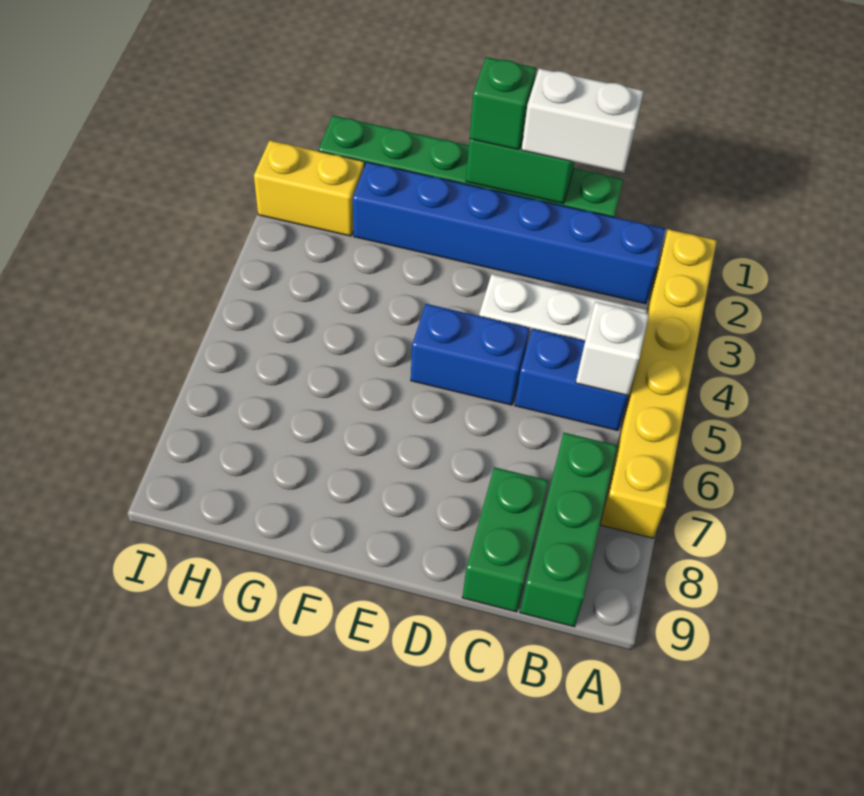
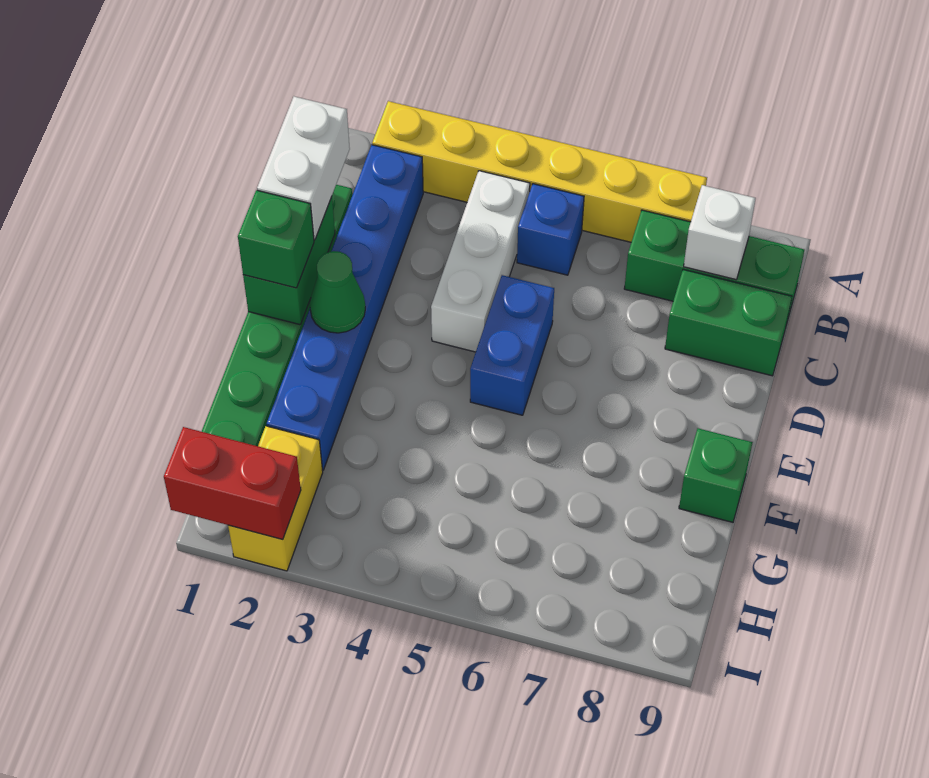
blue 1x2 brick [515,329,628,431] -> blue 1x1 brick [517,184,584,275]
white 1x1 brick [576,302,649,396] -> white 1x1 brick moved to [684,185,756,279]
none -> green 1x1 cone [310,251,365,333]
none -> green 1x1 brick [679,428,753,522]
none -> red 1x2 brick [164,427,301,539]

